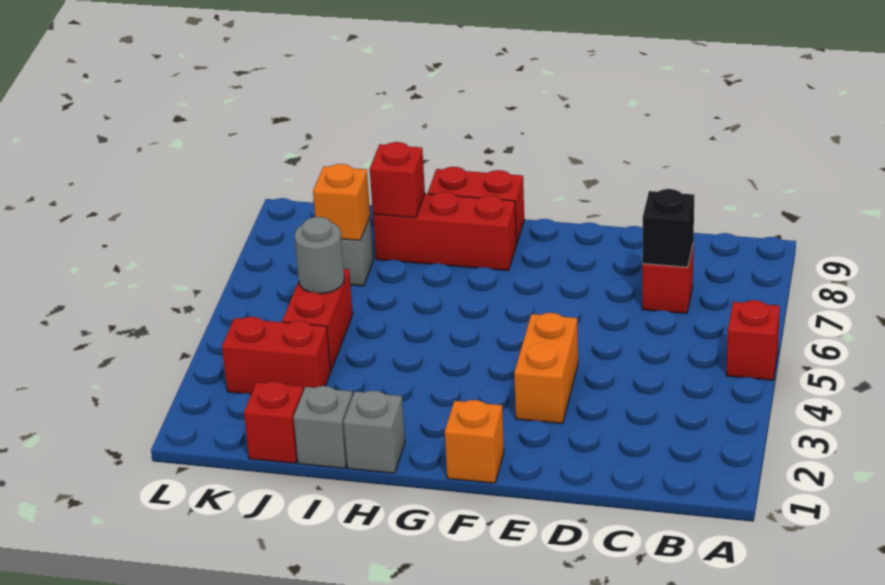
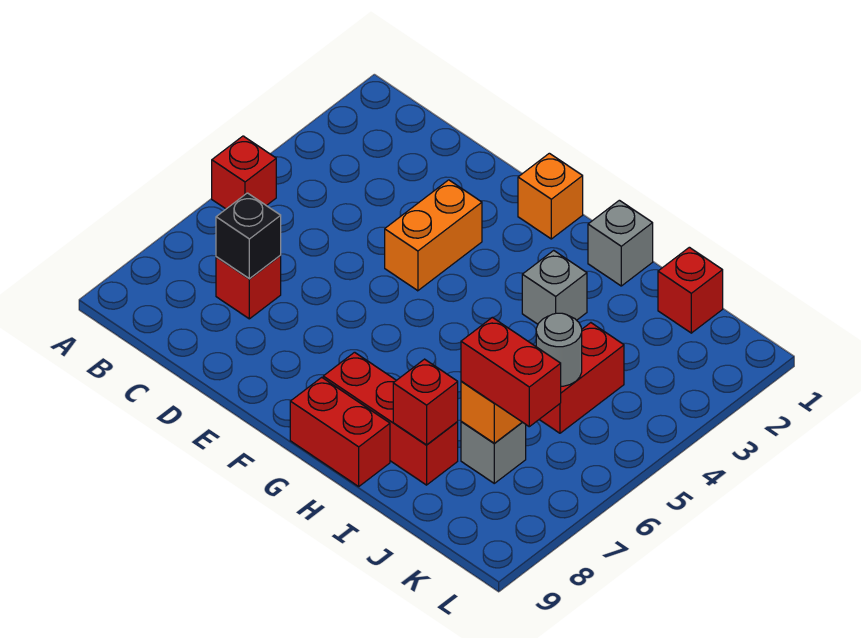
grey 1x1 brick [293,386,353,468] -> grey 1x1 brick moved to [522,250,587,324]
red 1x2 brick [222,317,331,394] -> red 1x2 brick moved to [461,317,561,427]

